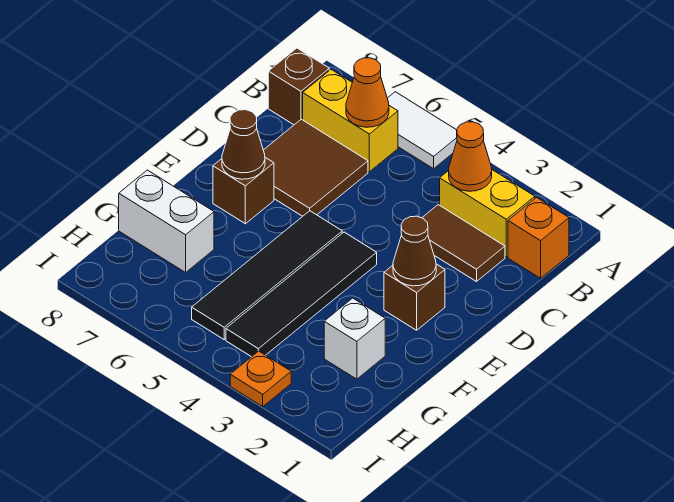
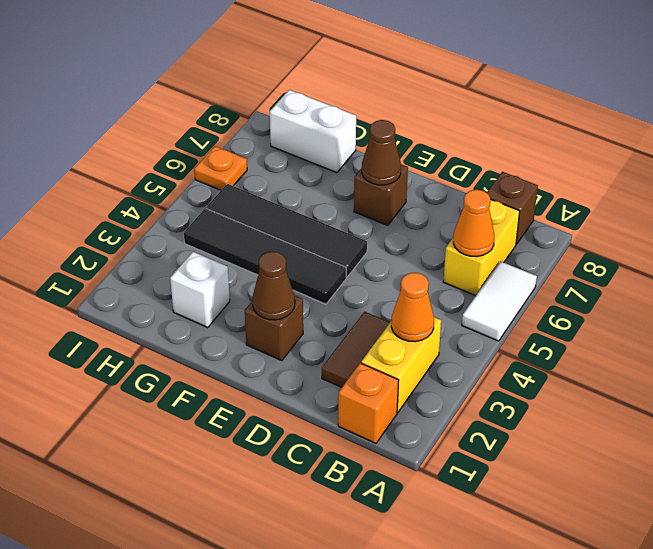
brown 2x2 tile [263,119,368,216] -> none
white 1x2 brick [119,170,214,272] -> white 1x2 brick turned to [270,90,356,173]
orange 1x1 plate [230,351,291,407] -> orange 1x1 plate moved to [194,146,247,190]

